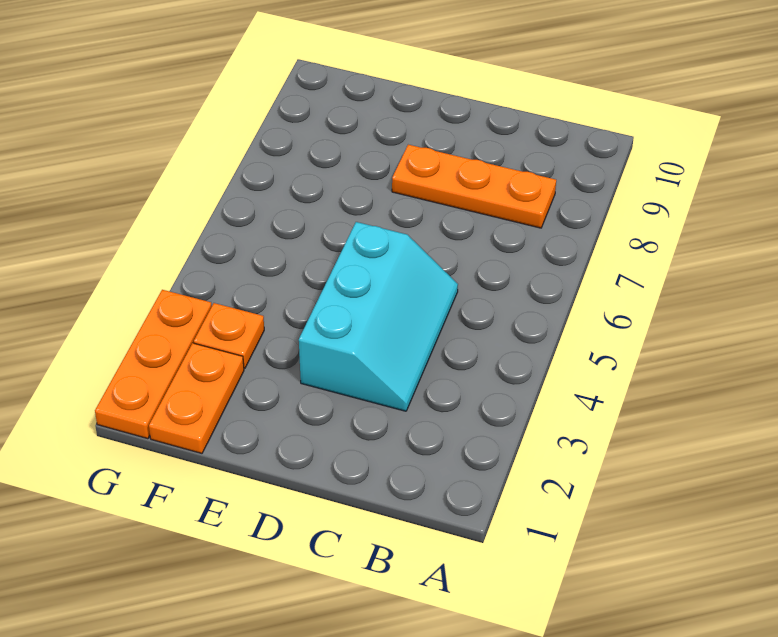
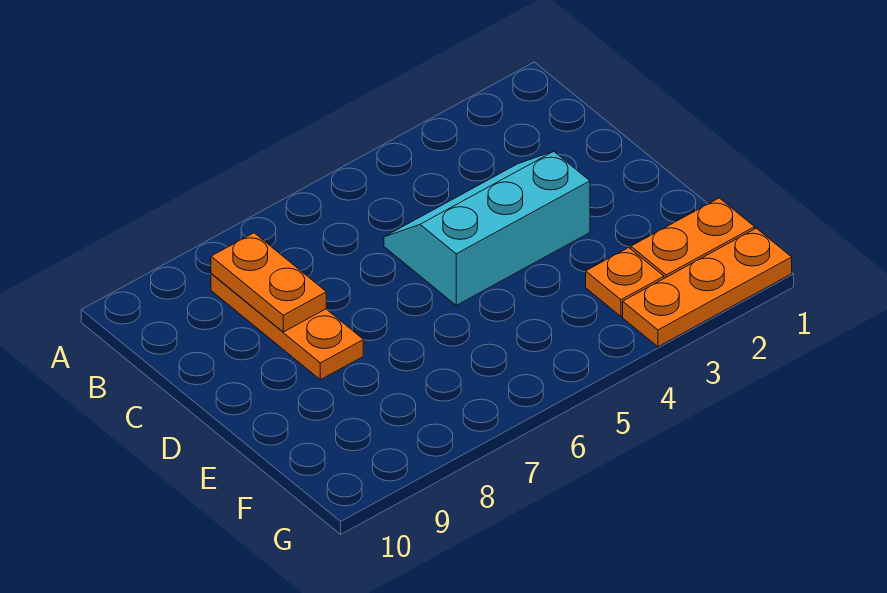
none -> orange 1x2 plate [211,233,326,332]

